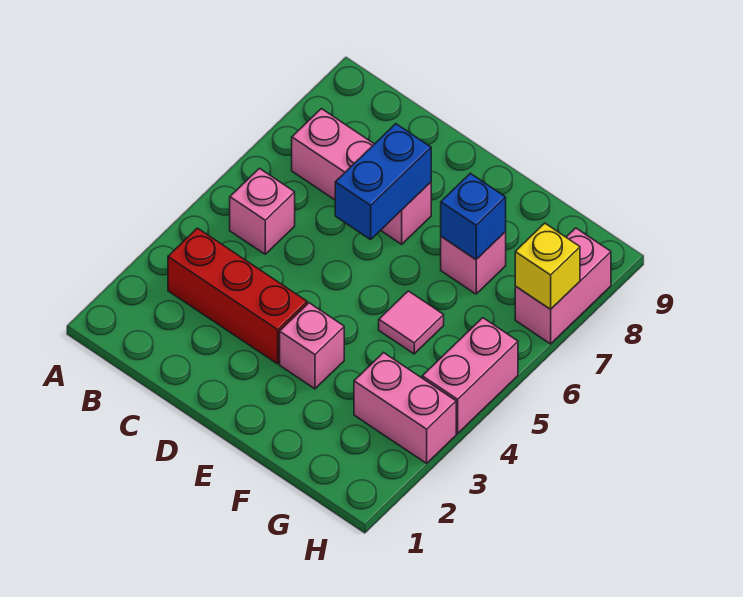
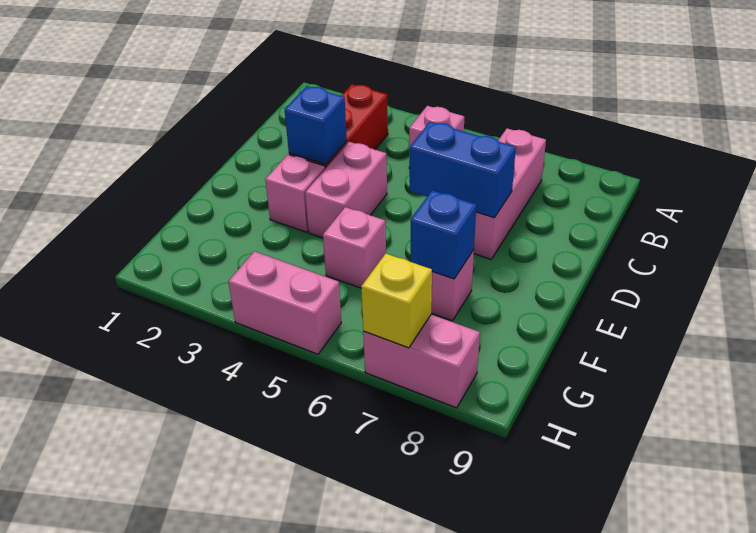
none -> blue 1x1 brick [285,86,347,164]
pink 1x1 tile [379,291,444,354] -> pink 1x1 brick [323,207,386,288]
pink 1x2 brick [354,353,456,463] -> pink 1x2 brick moved to [305,142,387,238]

